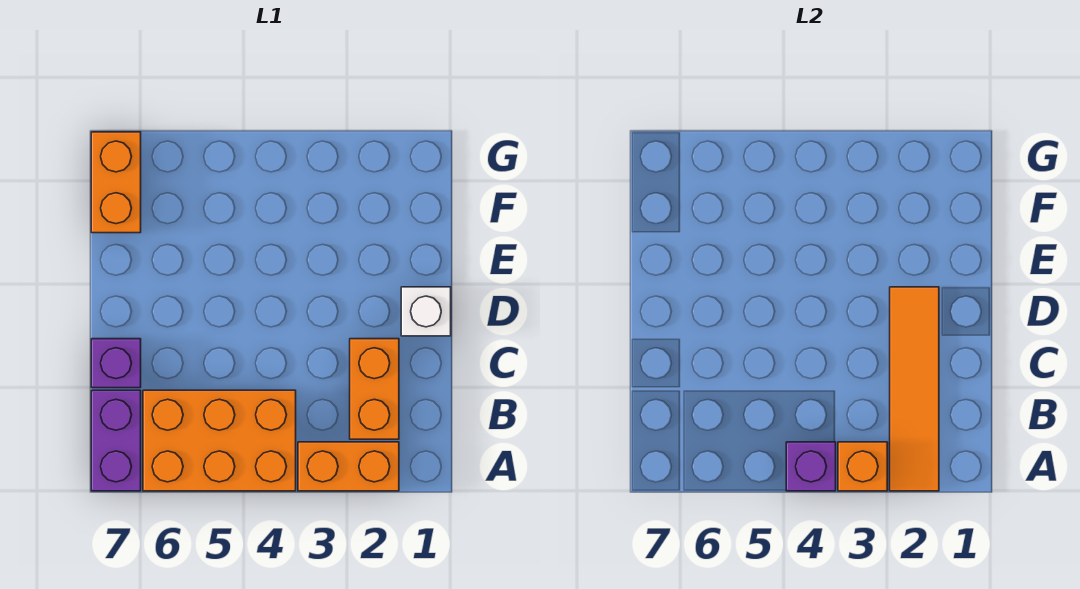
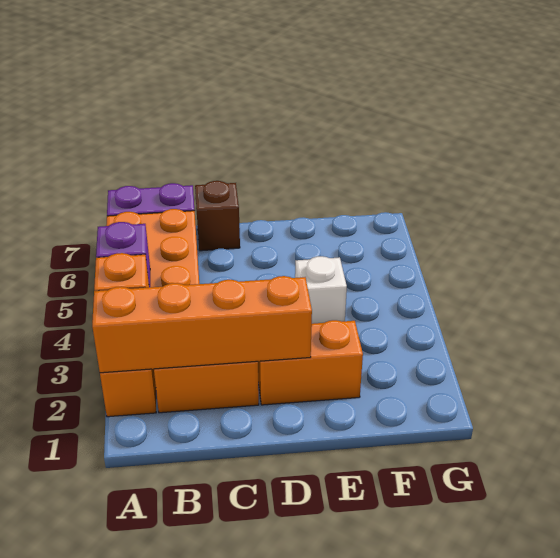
orange 1x4 tile [890,287,939,491] -> orange 1x4 brick [92,276,312,373]
purple 1x1 brick [91,339,141,388] -> brown 1x1 brick [195,181,240,251]
white 1x1 brick [401,287,451,336] -> white 1x1 brick moved to [295,256,347,324]
orange 1x2 brick [91,132,141,233] -> orange 1x2 brick moved to [258,320,363,405]

